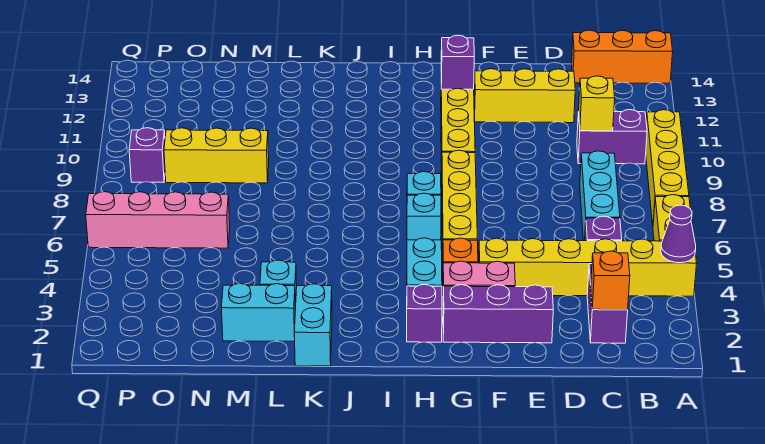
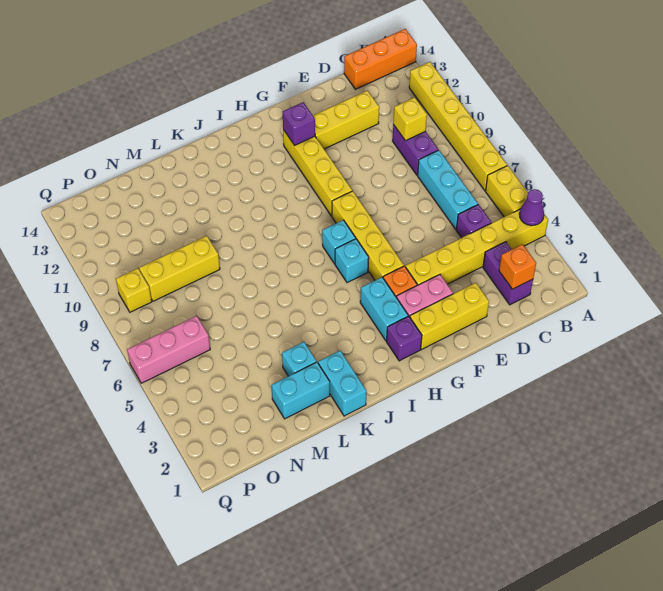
yellow 1x4 brick [646,110,689,225] -> yellow 1x6 brick [409,62,507,191]
purple 1x2 brick [577,110,647,164] -> purple 1x2 brick turned to [393,125,438,175]
purple 1x3 brick [443,285,553,343] -> yellow 1x3 brick [410,283,489,349]
pink 1x4 brick [86,192,230,248] -> pink 1x3 brick [127,316,210,383]
purple 1x1 brick [129,128,165,182] -> yellow 1x1 brick [116,268,152,312]

